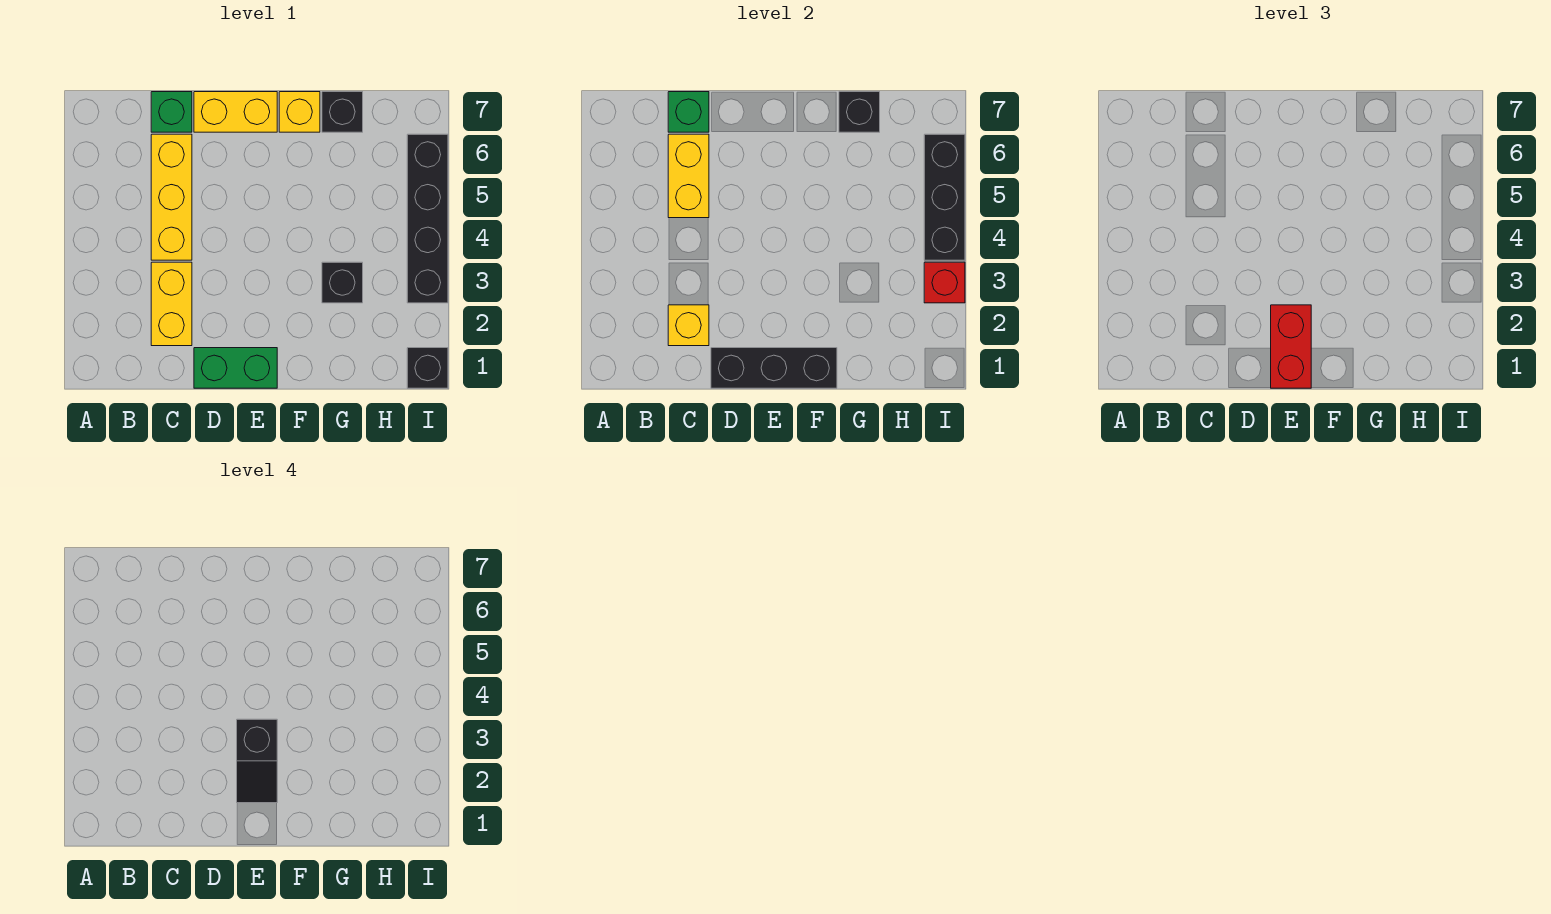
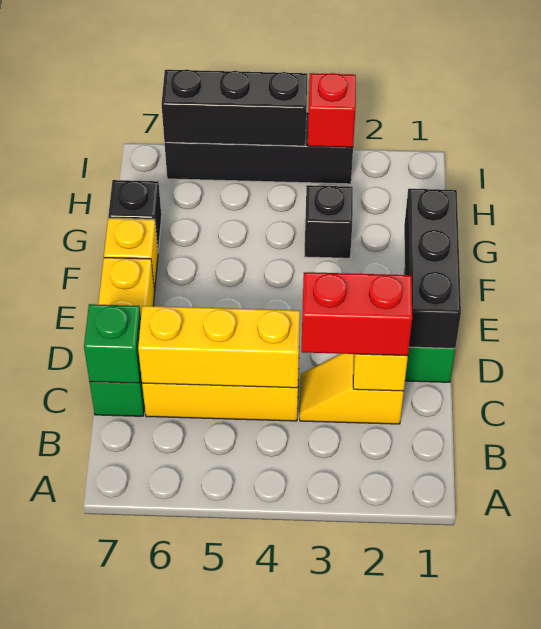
yellow 1x2 brick [151,262,192,346] -> yellow 1x2 slope [300,354,404,424]
yellow 1x2 brick [668,134,709,218] -> yellow 1x3 brick [138,306,300,388]
red 1x2 brick [1271,305,1311,388] -> red 1x2 brick moved to [301,272,412,356]
black 1x2 slope [237,719,277,803] -> none
black 1x1 brick [839,92,880,132] -> none
black 1x1 brick [407,348,448,388] -> none

